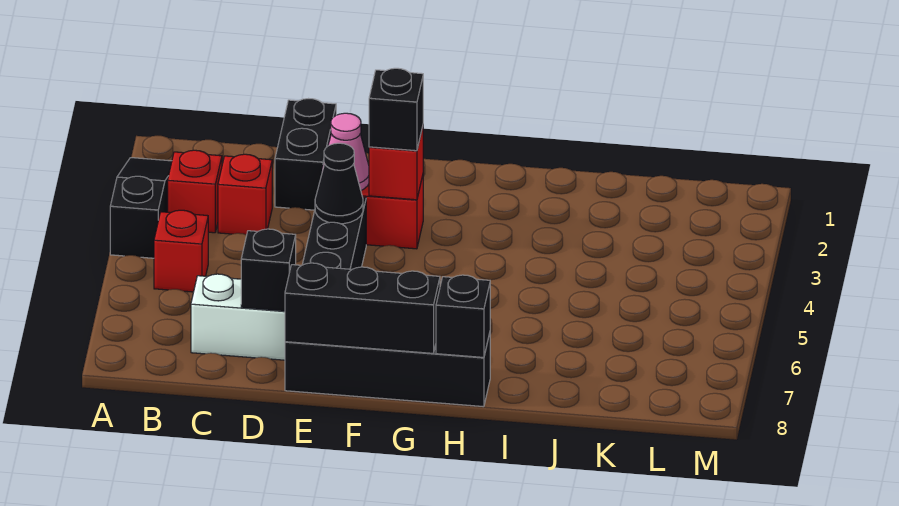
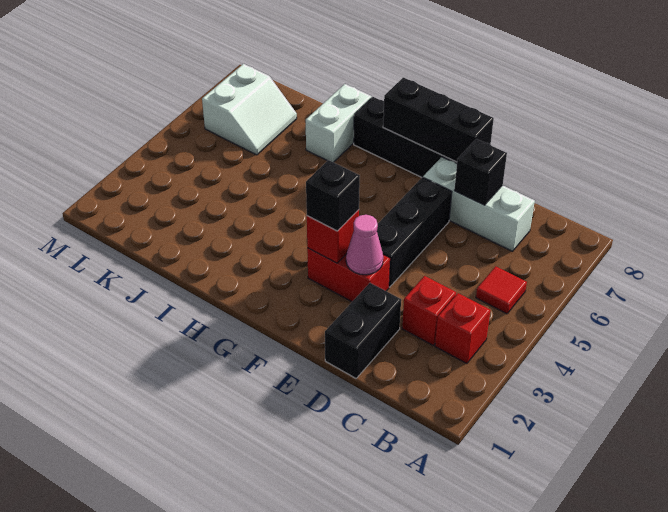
black 1x3 slope [110,158,172,258] -> none
red 1x1 brick [154,210,208,292] -> red 1x1 tile [476,266,527,314]
black 1x1 cone [315,143,363,224] -> none
black 1x1 brick [436,275,490,357] -> none
none -> white 1x2 brick [306,84,372,162]
none -> white 2x2 slope [202,64,297,155]

